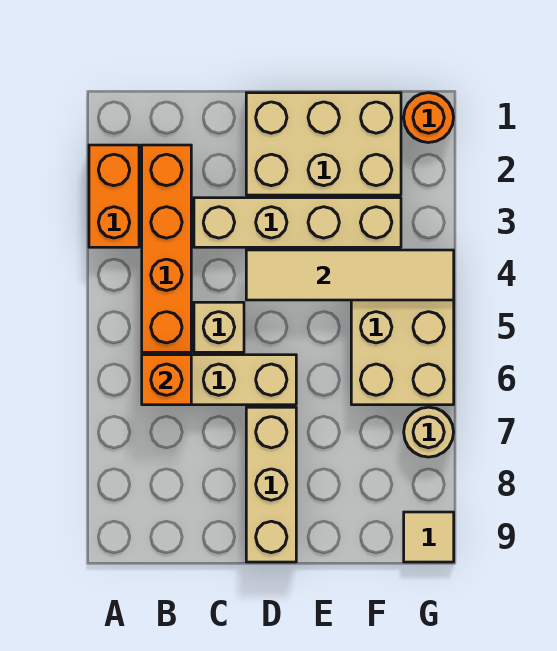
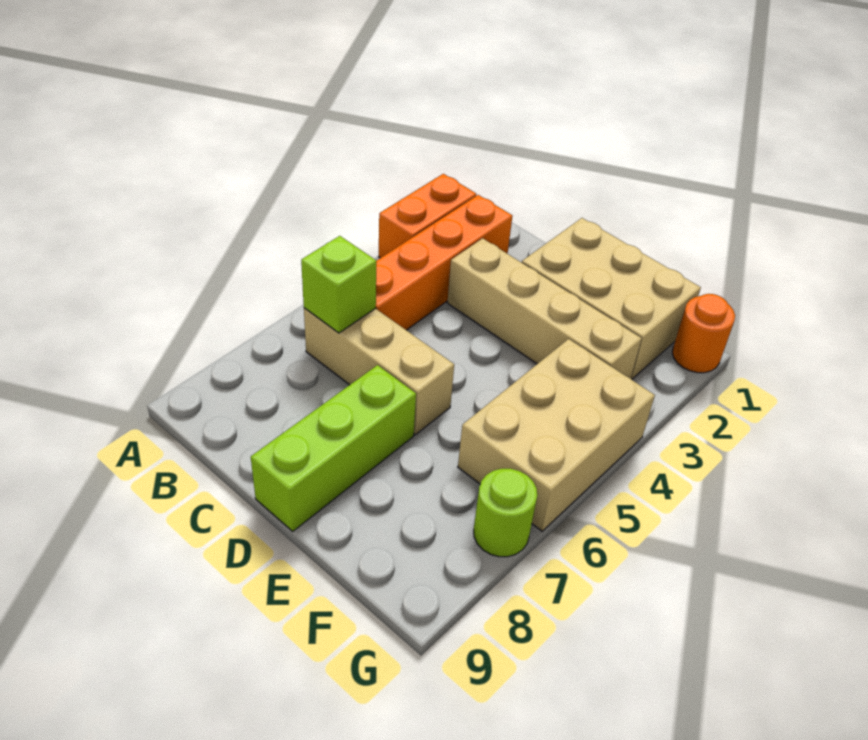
orange 1x1 brick [142,355,191,405] -> lime 1x1 brick [301,236,376,333]
tan 1x1 brick [194,302,244,352] -> none
tan 1x4 tile [246,250,454,300] -> none
tan 1x3 brick [246,407,296,562] -> lime 1x3 brick [251,365,416,531]
tan 1x1 round brick [404,407,454,457] -> lime 1x1 round brick [474,469,537,557]
tan 1x1 tile [404,512,454,562] -> none

